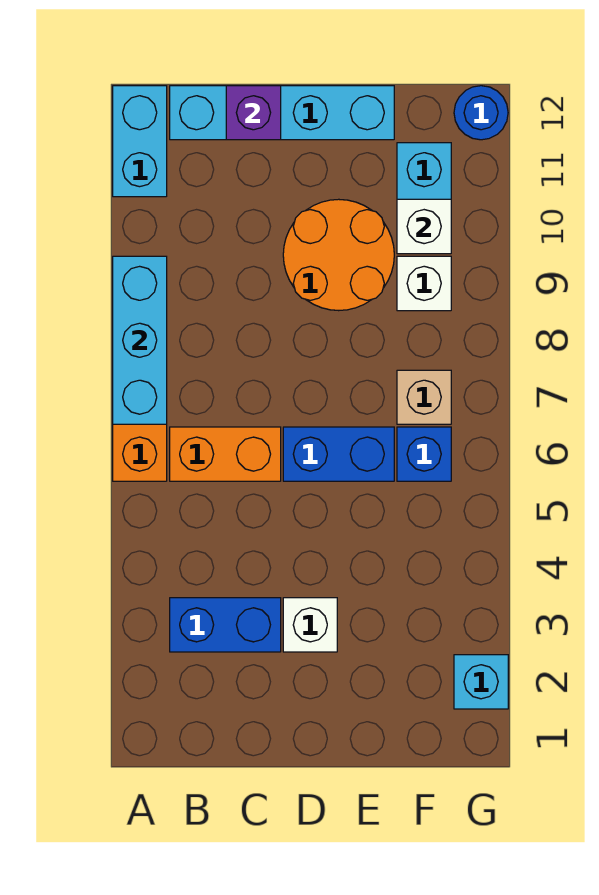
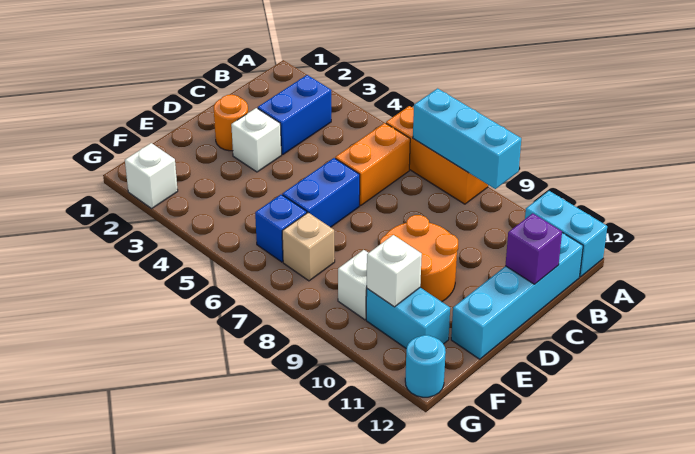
none -> orange 1x1 round brick [214,95,248,151]
cyan 1x1 brick [454,655,508,709] -> white 1x1 brick [125,143,178,208]
blue 1x1 round brick [454,86,508,140] -> cyan 1x1 round brick [405,335,446,397]

